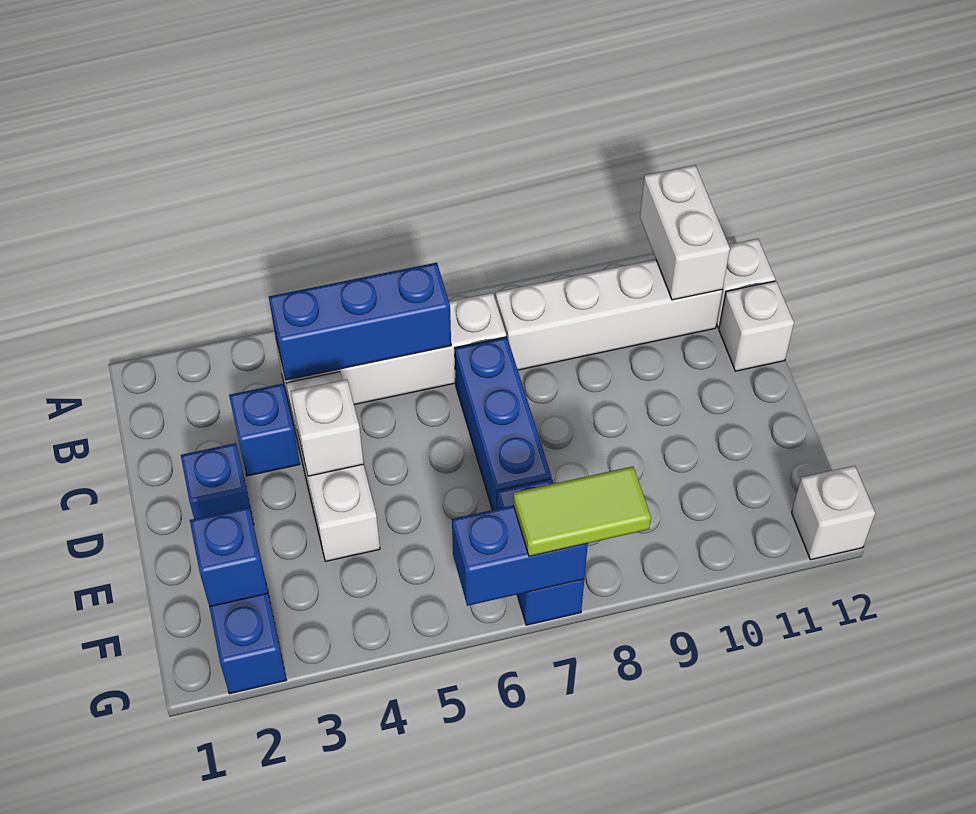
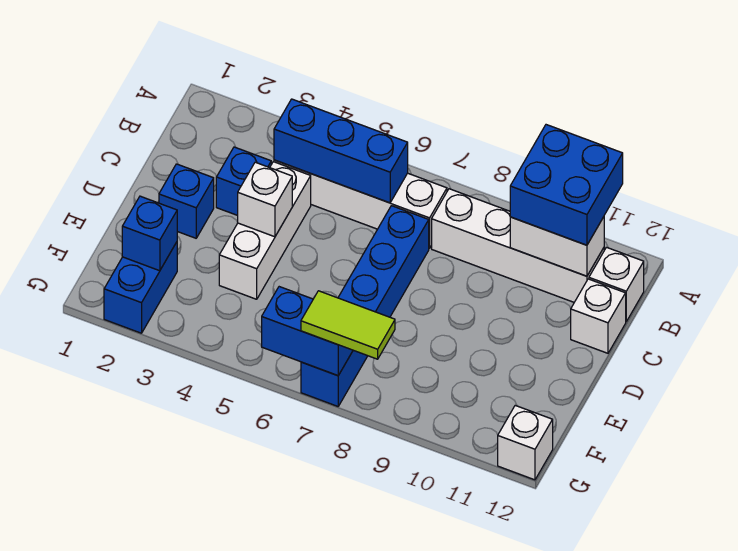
none -> blue 2x2 brick [510,125,623,245]
white 1x2 brick [640,165,730,300] -> white 1x2 brick turned to [510,217,604,276]

